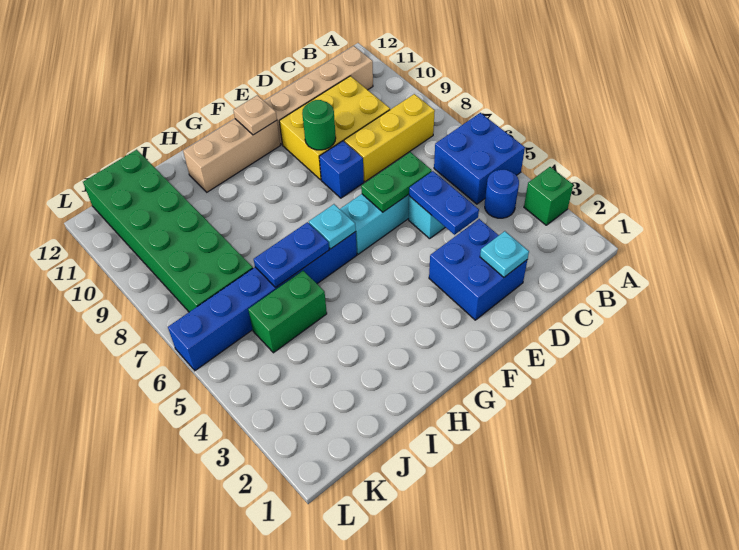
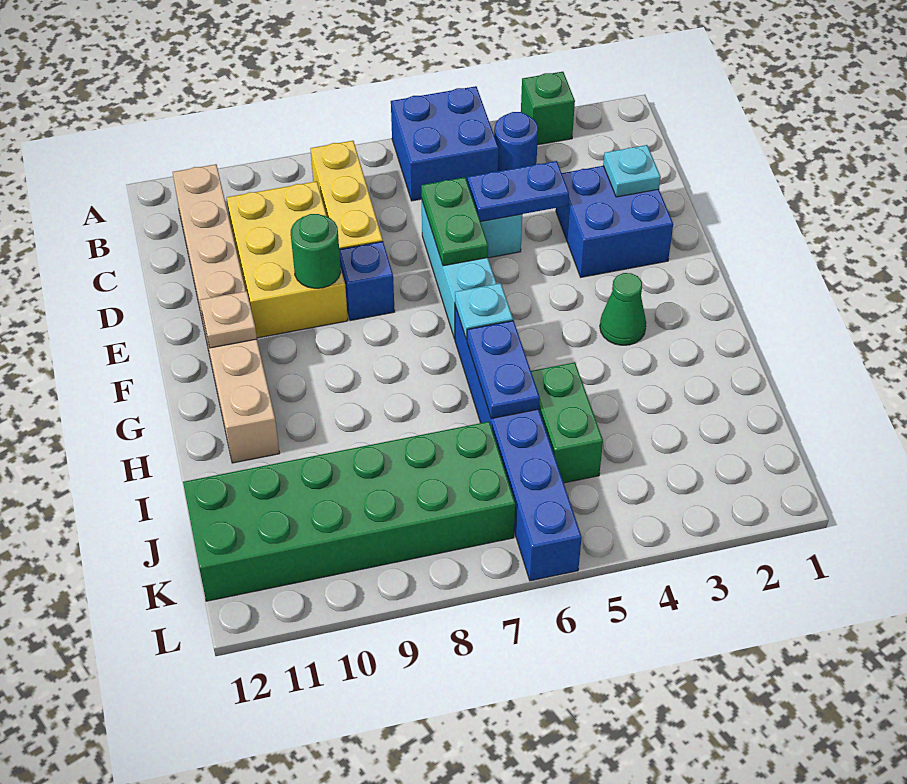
none -> green 1x1 cone [600,273,646,345]

